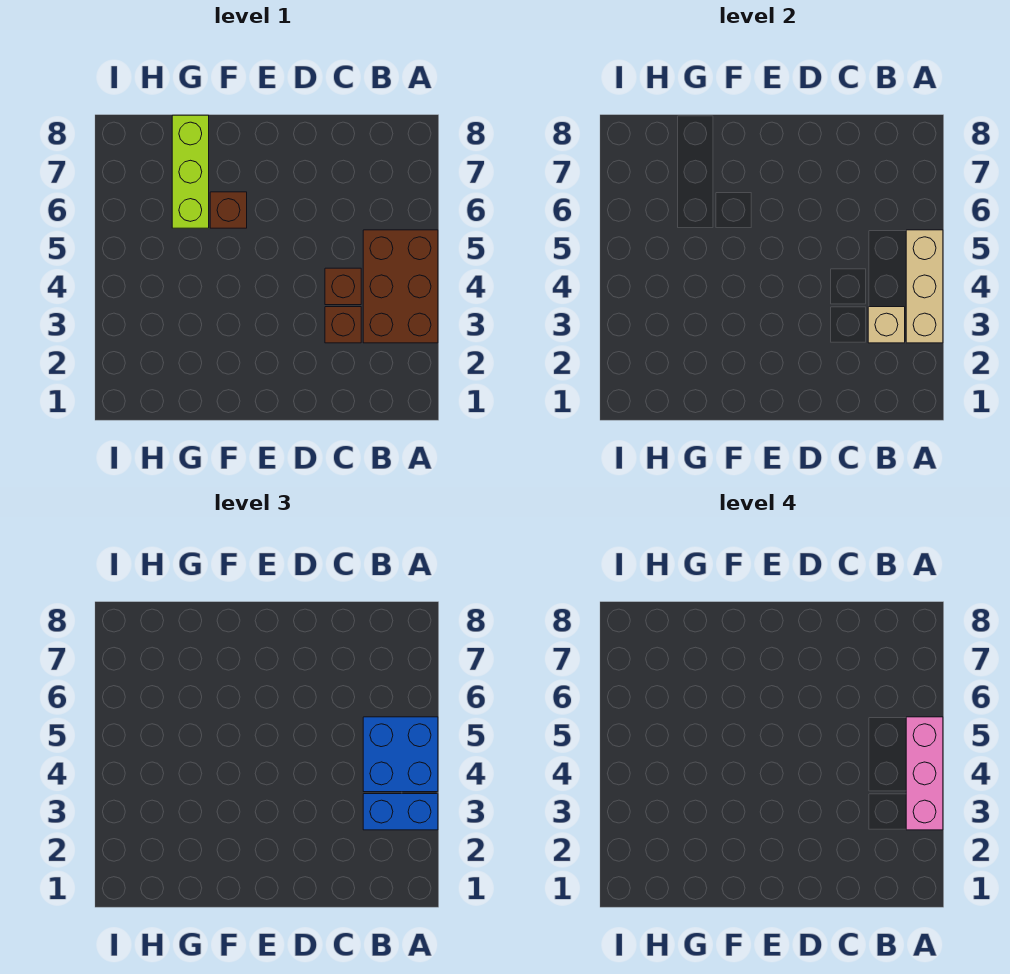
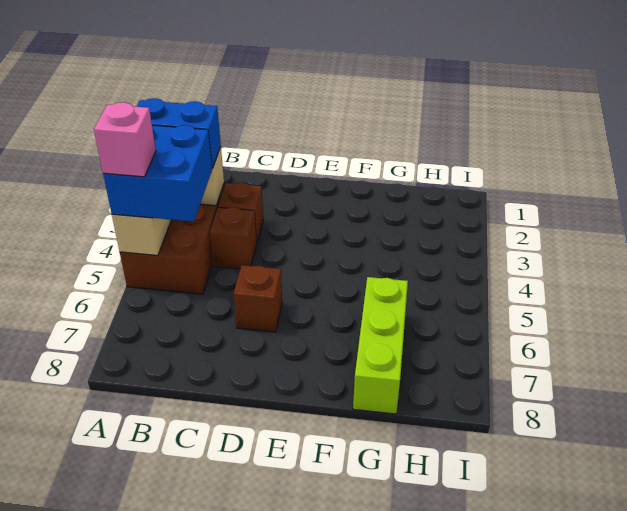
pink 1x3 brick [906,717,943,830] -> pink 1x1 brick [94,102,156,177]
brown 1x1 brick [210,192,247,228] -> brown 1x1 brick moved to [234,265,282,332]

